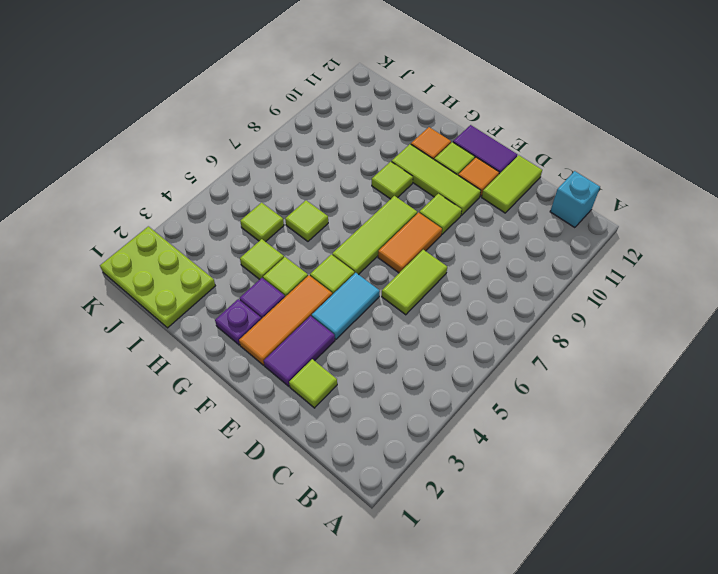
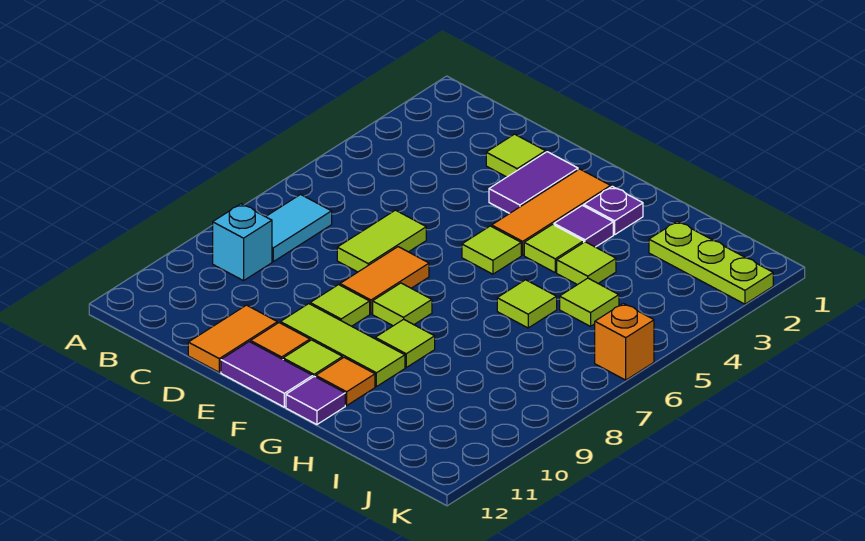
cyan 1x1 brick [550,171,600,228] -> cyan 1x1 brick moved to [213,204,272,281]
lime 1x2 tile [482,155,542,213] -> orange 1x2 tile [188,305,277,372]
cyan 1x2 tile [312,273,380,339] -> cyan 1x2 tile moved to [266,194,332,262]
lime 1x3 tile [332,196,417,275] -> lime 1x1 tile [373,283,432,326]
none -> purple 1x1 tile [286,376,345,425]
lime 2x3 plate [100,226,215,328] -> lime 1x3 plate [649,221,773,304]
none -> orange 1x1 brick [595,303,654,380]

